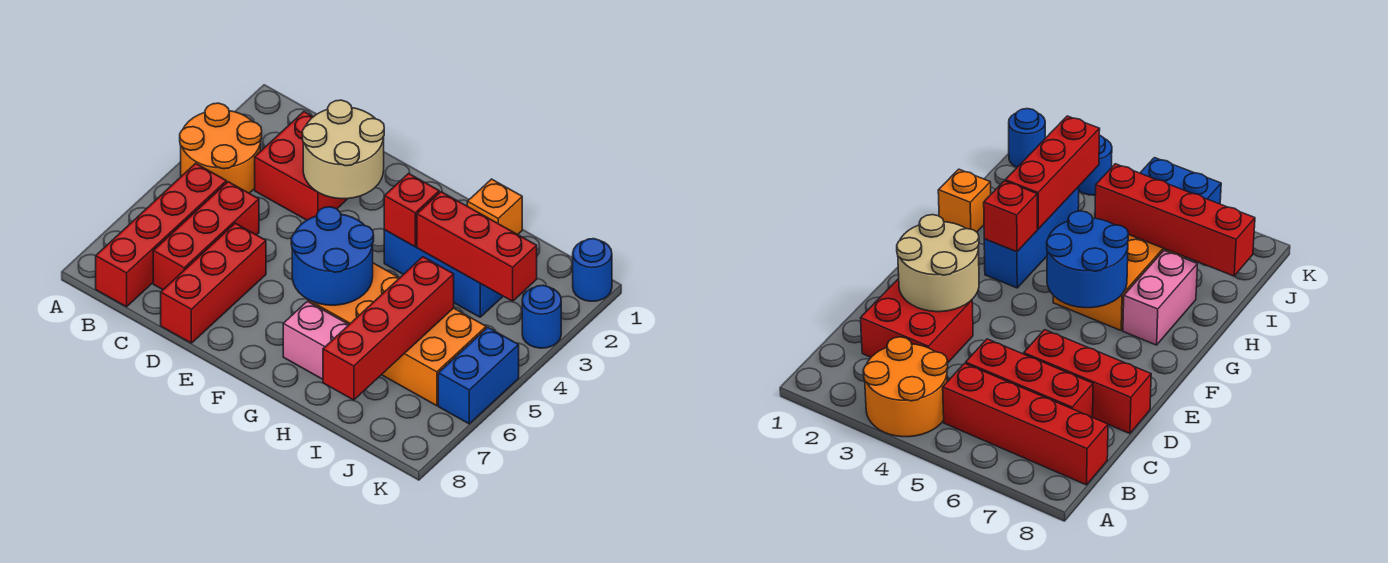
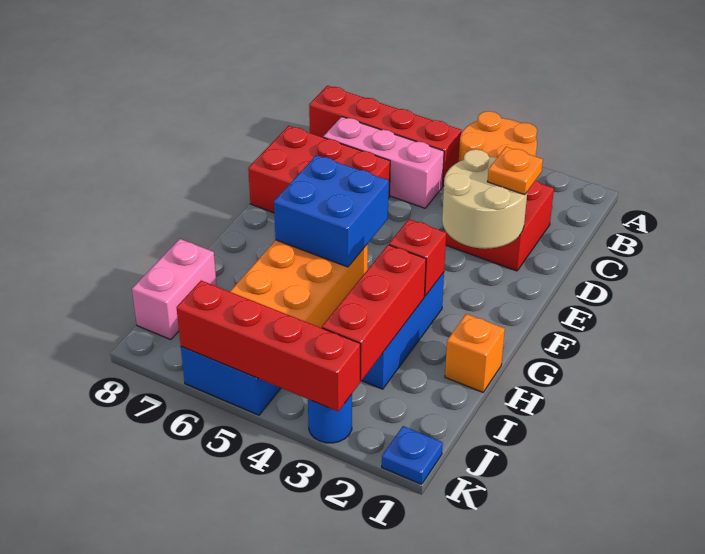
red 1x3 brick [153,182,259,290] -> pink 1x3 brick [323,117,444,208]
none -> orange 1x1 plate [488,147,543,195]
red 1x3 brick [161,223,266,343] -> red 2x3 brick [248,126,390,213]
blue 2x2 round brick [291,207,374,305] -> blue 2x2 brick [274,155,389,267]
pink 1x2 brick [283,301,349,379] -> pink 1x2 brick moved to [132,239,217,340]
red 1x4 brick [323,257,454,400] -> red 1x4 brick moved to [176,281,360,411]
blue 1x1 round brick [573,239,612,301] -> blue 1x1 plate [382,426,443,484]

